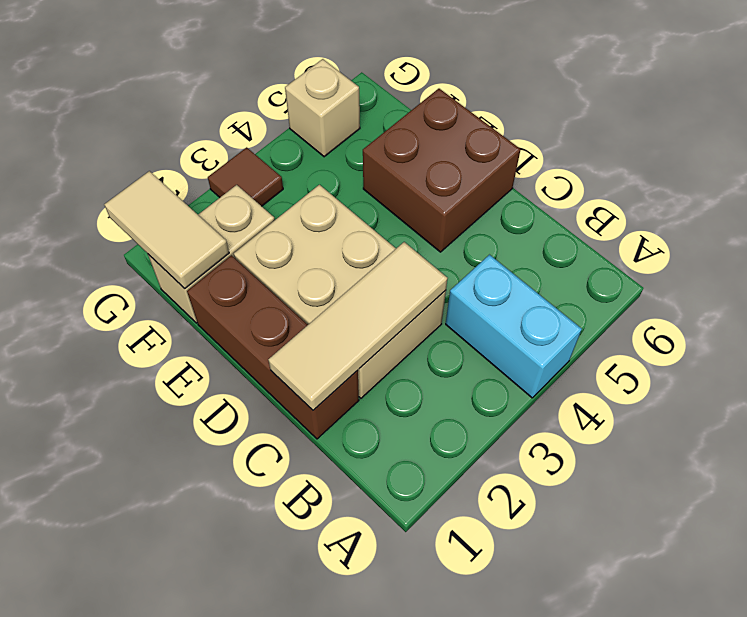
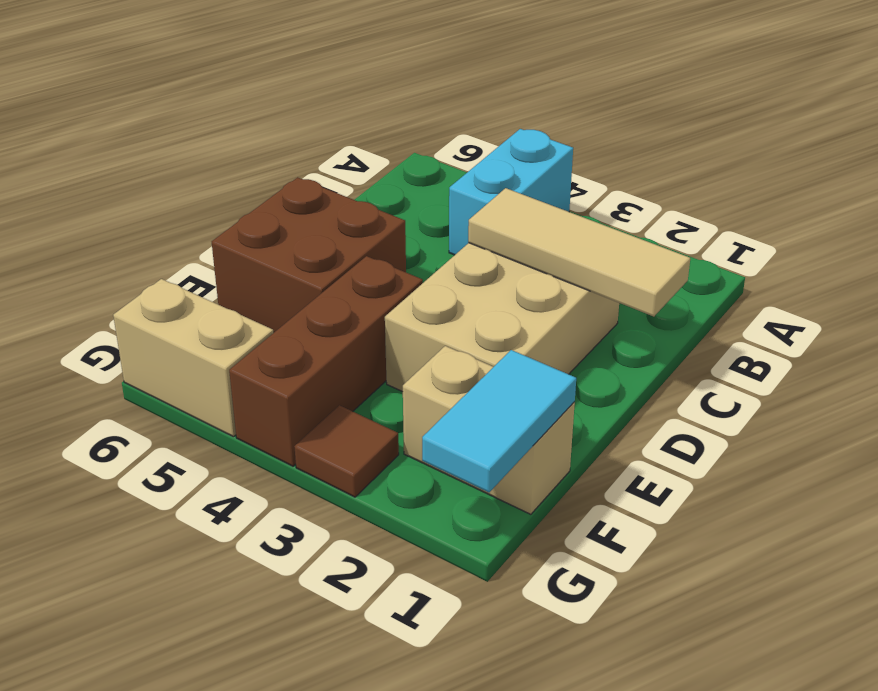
brown 1x3 brick [187,255,359,439] -> brown 1x3 brick moved to [229,256,423,466]
tan 1x2 tile [104,171,229,289] -> cyan 1x2 tile [422,350,576,492]
tan 1x1 brick [285,59,360,157] -> tan 1x2 brick [113,279,273,437]

